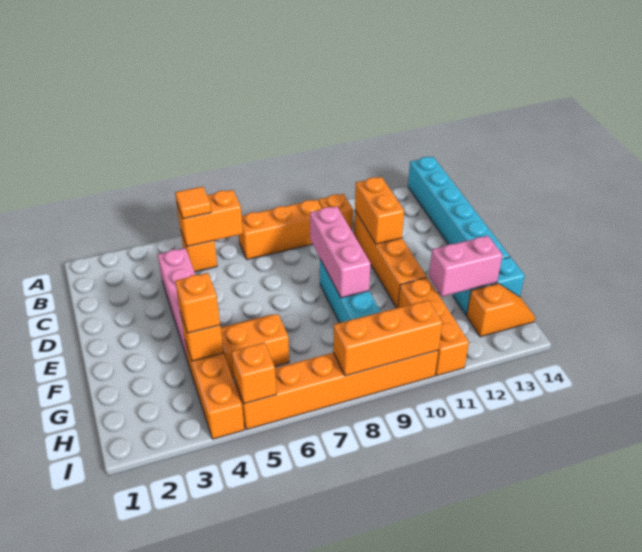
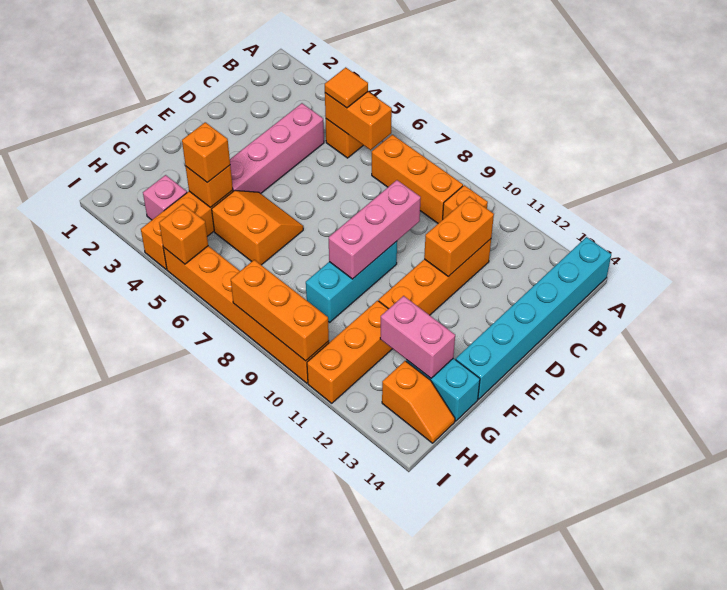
none -> pink 1x1 brick [143,175,187,220]

